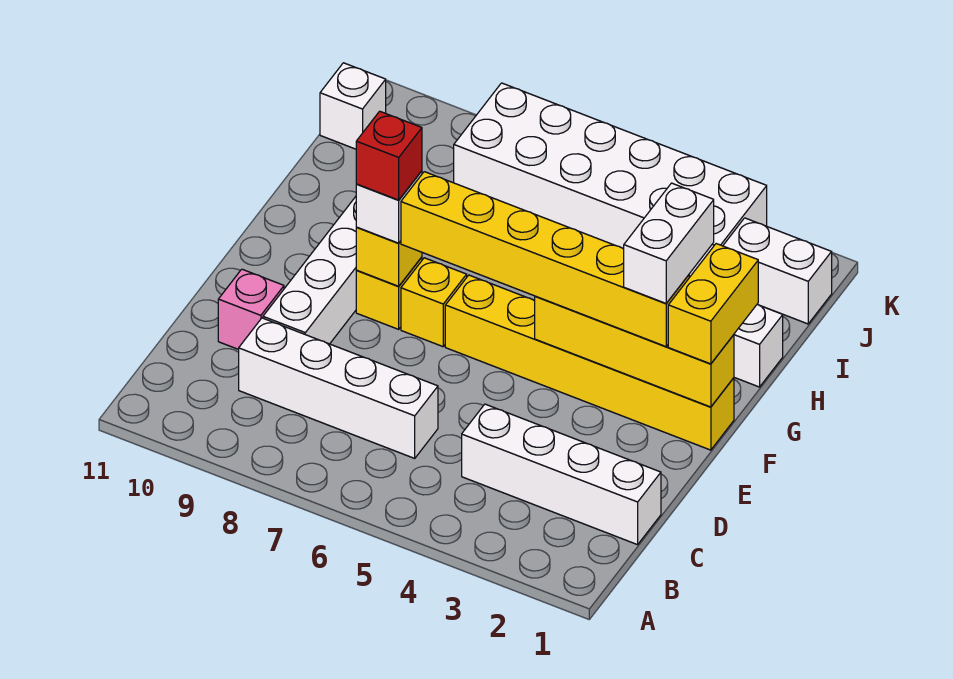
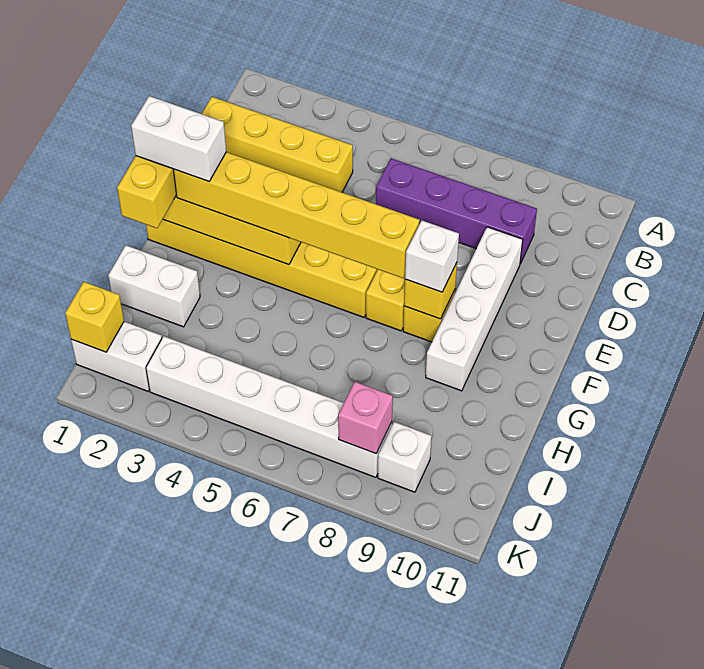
white 1x4 brick [462,404,661,545] -> yellow 1x4 brick [202,97,353,192]
white 1x4 brick [239,318,438,458] -> purple 1x4 brick [376,158,537,264]
pink 1x1 brick [218,269,284,350] -> pink 1x1 brick moved to [338,382,393,454]
white 1x2 brick [624,183,714,304] -> white 1x2 brick turned to [131,96,226,181]
red 1x1 brick [356,111,422,200] -> none
none -> yellow 1x1 brick [65,282,124,352]
white 2x6 brick [454,83,767,278] -> white 1x6 brick [146,336,392,477]
white 1x1 brick [320,63,386,149] -> white 1x1 brick moved to [378,422,432,492]

